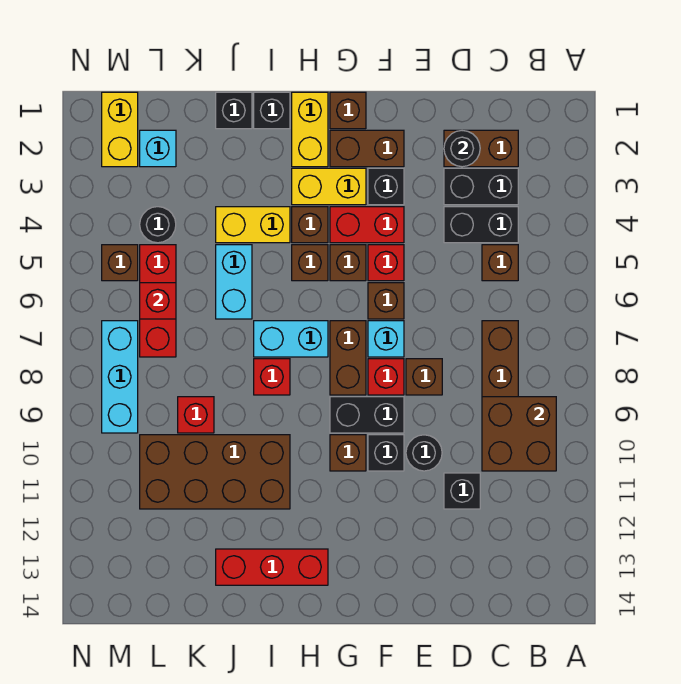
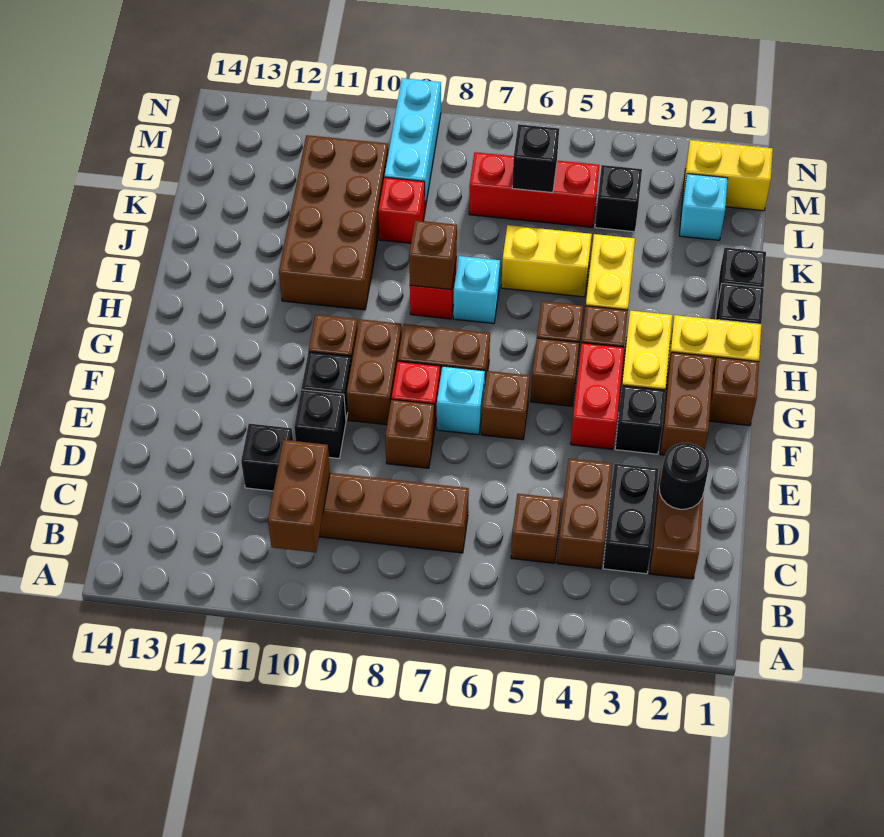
brown 2x2 brick [482,397,556,471] -> brown 1x2 brick [268,440,330,552]
black 1x2 brick [444,207,518,243] -> brown 1x2 brick [557,459,612,569]
black 1x1 round brick [406,435,442,471] -> black 1x1 brick [294,390,346,458]
red 1x1 brick [368,245,404,281] -> none
black 1x2 brick [330,397,404,433] -> brown 1x2 brick [347,319,402,425]
cyan 1x2 brick [254,321,328,357] -> cyan 1x1 brick [453,256,500,324]
red 1x3 brick [216,549,328,585] -> none
cyan 1x2 brick [216,245,252,319] -> yellow 1x2 brick [501,225,592,297]
black 1x1 round brick [140,207,176,243] -> black 1x1 brick [595,165,642,232]
red 1x1 brick [140,283,176,319] -> black 1x1 brick [512,124,559,193]
brown 1x1 brick [102,245,138,281] -> brown 1x1 brick moved to [409,220,457,290]
cyan 1x3 brick [102,321,138,433] -> cyan 1x3 brick turned to [384,78,441,208]

